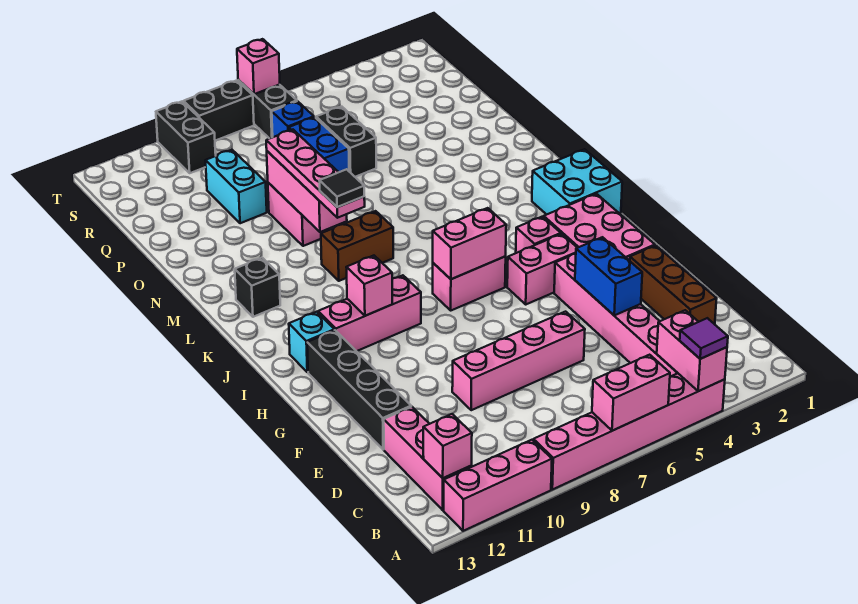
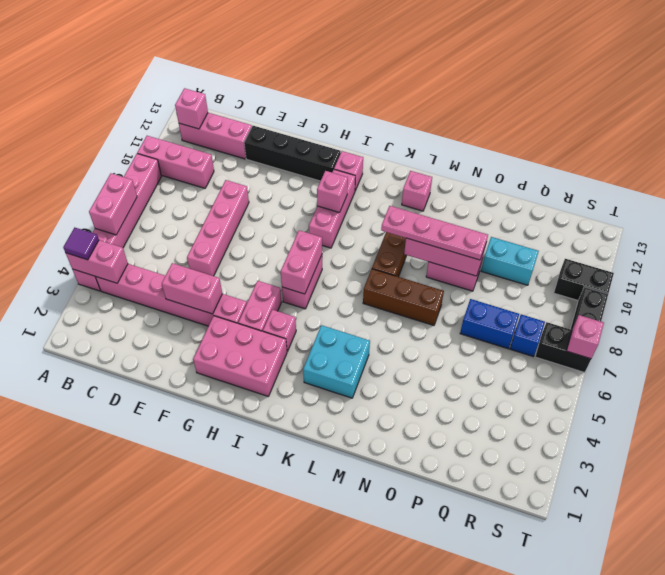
pink 1x3 brick [444,440,552,531] -> pink 1x3 brick turned to [137,136,214,188]
brown 1x3 brick [630,245,717,324] -> brown 1x3 brick moved to [363,269,444,325]
blue 1x2 brick [575,237,642,315] -> pink 1x2 brick [162,263,222,314]
cyan 1x1 brick [289,312,334,372] -> pink 1x1 brick [334,151,363,191]
cyan 2x2 brick [532,149,622,215] -> cyan 2x2 brick moved to [303,325,370,398]
black 1x1 tile [320,169,364,207] -> none
black 1x1 brick [235,258,280,317] -> pink 1x1 brick [402,171,432,211]
black 1x2 brick [316,107,376,177] -> none

